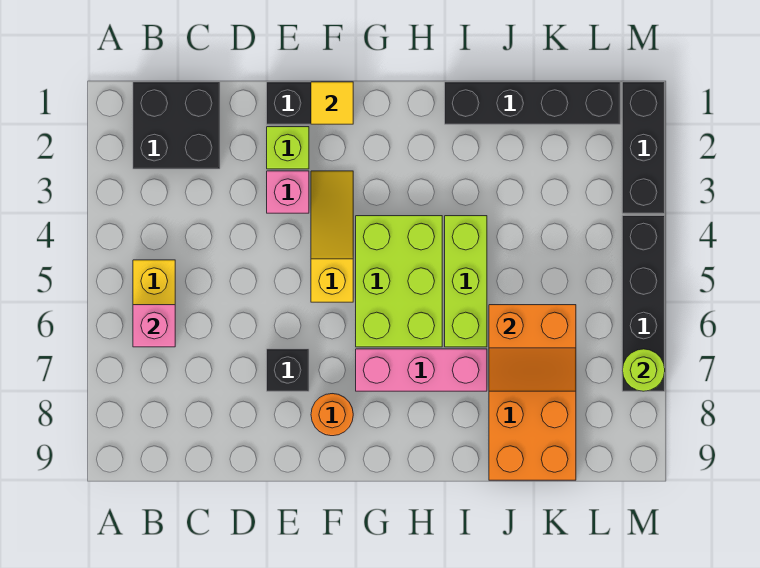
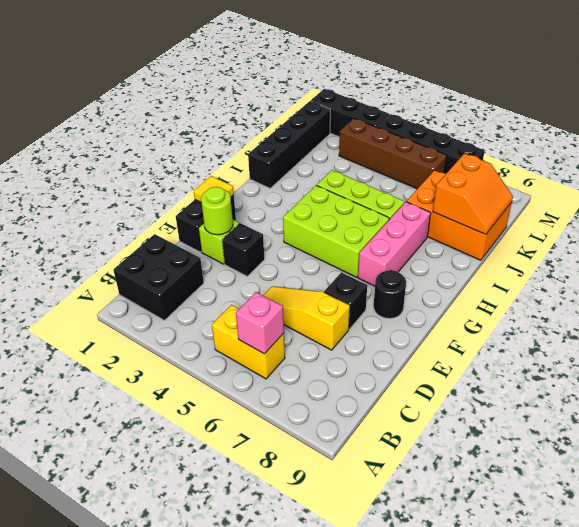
pink 1x1 brick [267,171,309,213] -> black 1x1 brick [222,223,265,276]
yellow 1x3 slope [311,171,353,302] -> yellow 1x3 slope moved to [263,286,350,350]
orange 1x1 round brick [311,394,353,436] -> black 1x1 round brick [373,270,406,319]
orange 2x2 slope [489,305,576,391] -> orange 2x2 slope moved to [433,153,513,235]
none -> brown 1x4 brick [339,118,447,189]
lime 1x1 round brick [622,349,665,391] -> lime 1x1 round brick moved to [201,187,233,235]

